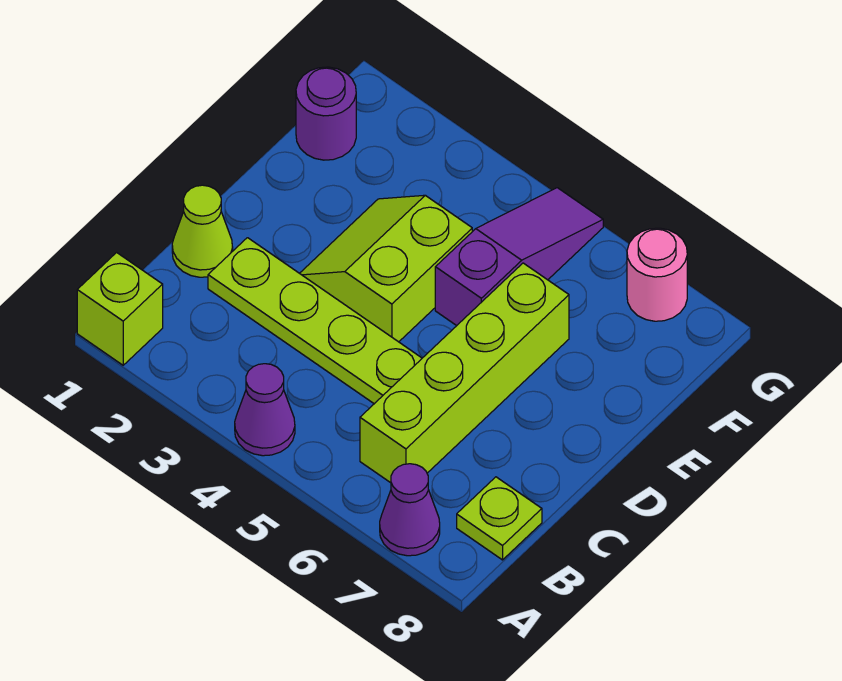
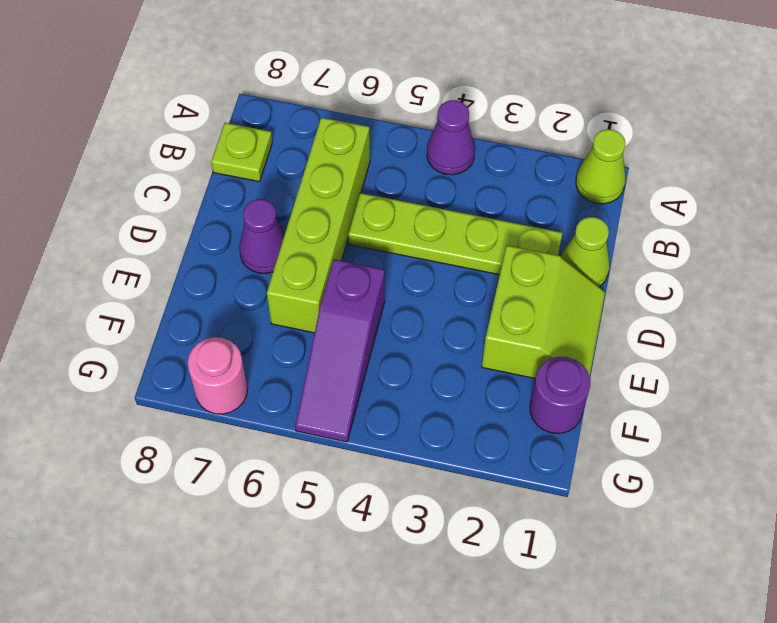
lime 1x1 brick [77,253,163,365] -> lime 1x1 cone [576,129,626,204]
purple 1x1 cone [380,464,440,556] -> purple 1x1 cone moved to [239,199,285,274]
lime 2x2 slope [300,195,472,342] -> lime 2x2 slope moved to [482,245,605,378]

